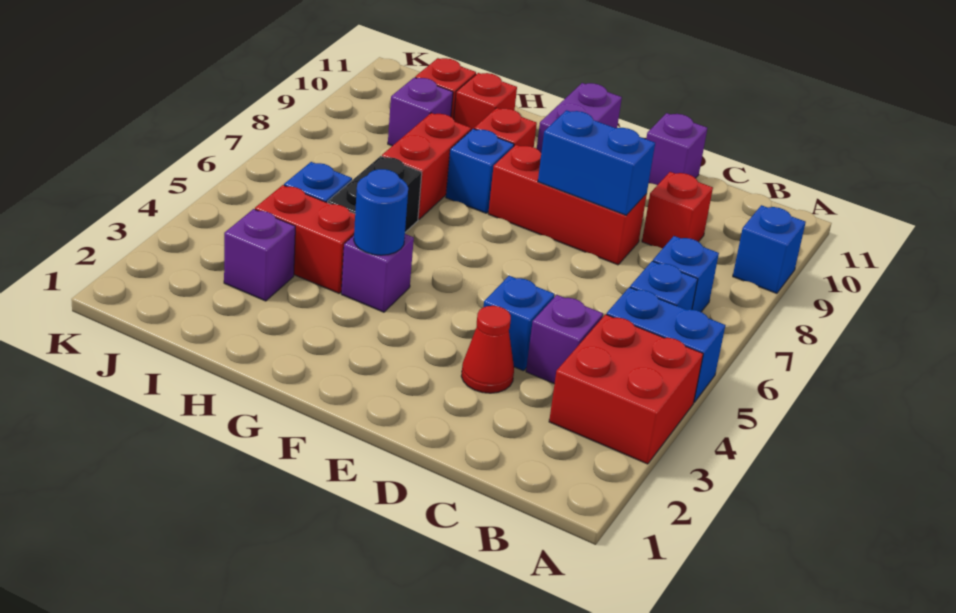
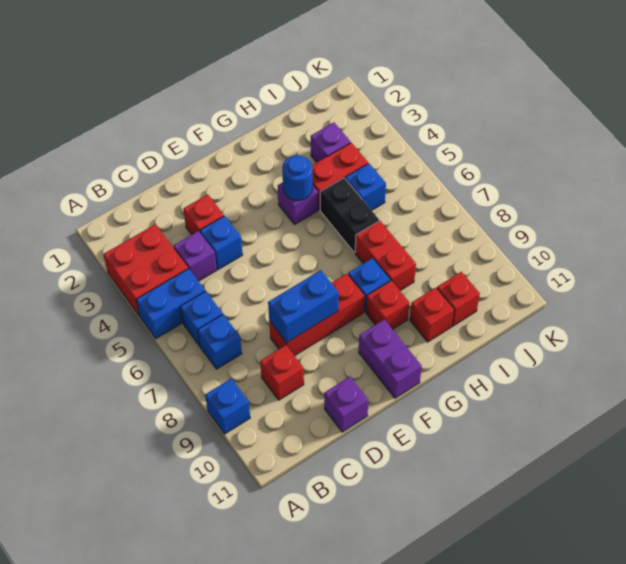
red 1x1 cone [461,306,514,393] -> red 1x1 brick [183,195,224,235]
purple 1x1 brick [388,77,453,146] -> none

